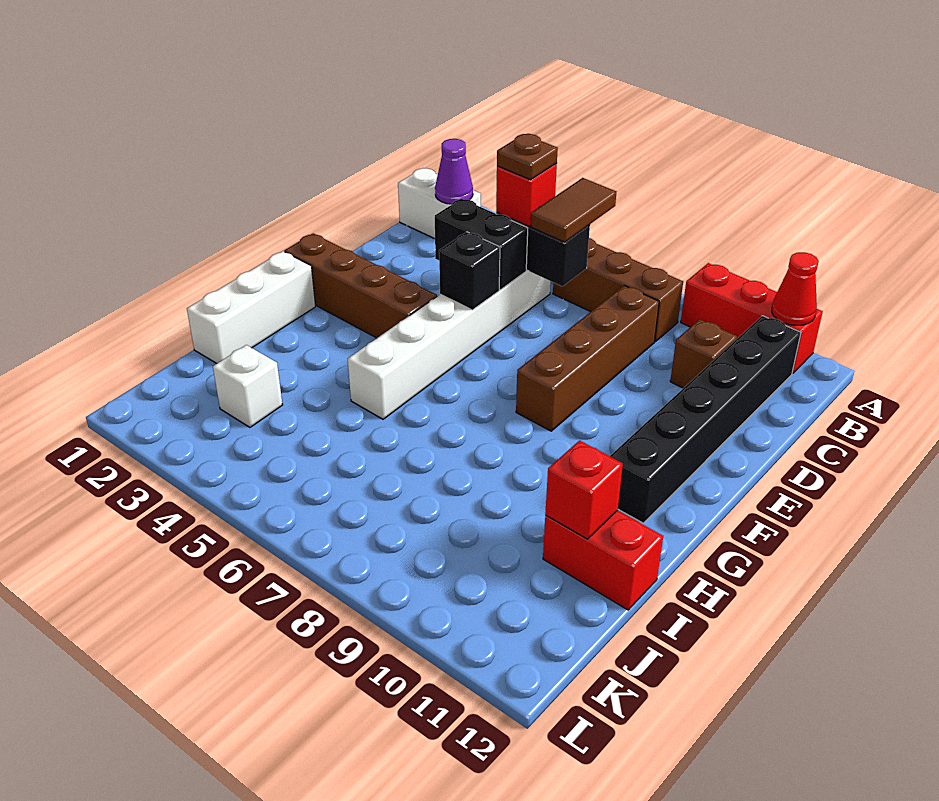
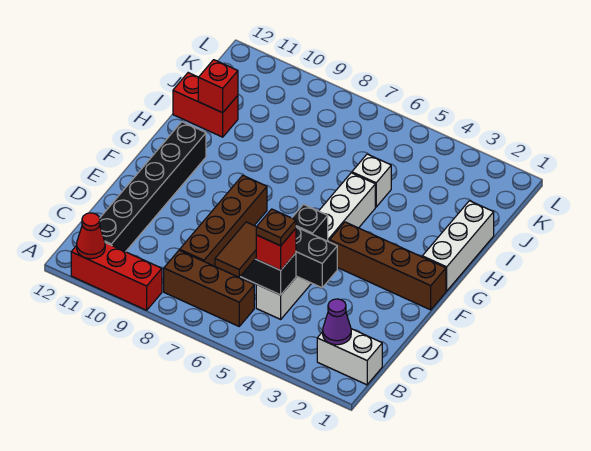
brown 1x1 brick [670,319,737,388] -> none
white 1x1 brick [213,345,283,427] -> white 1x1 brick moved to [352,154,391,207]

